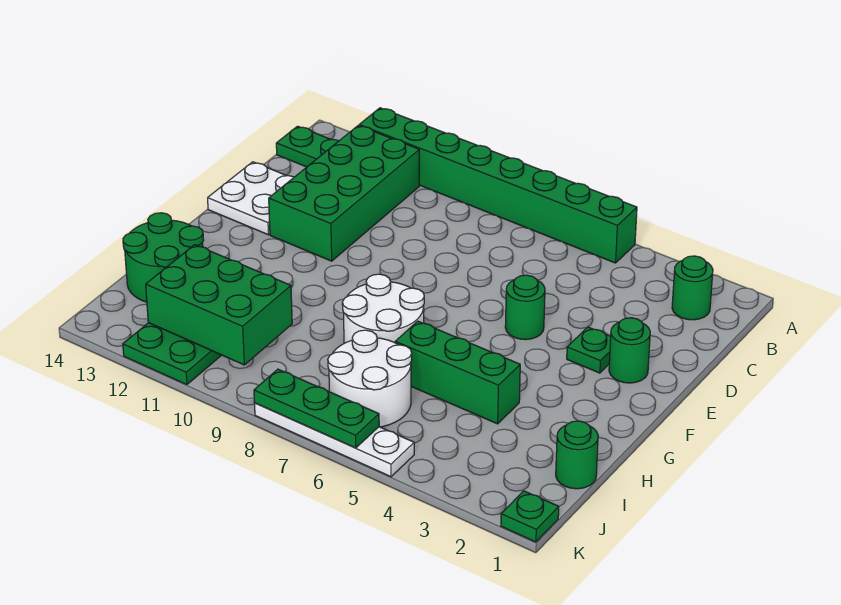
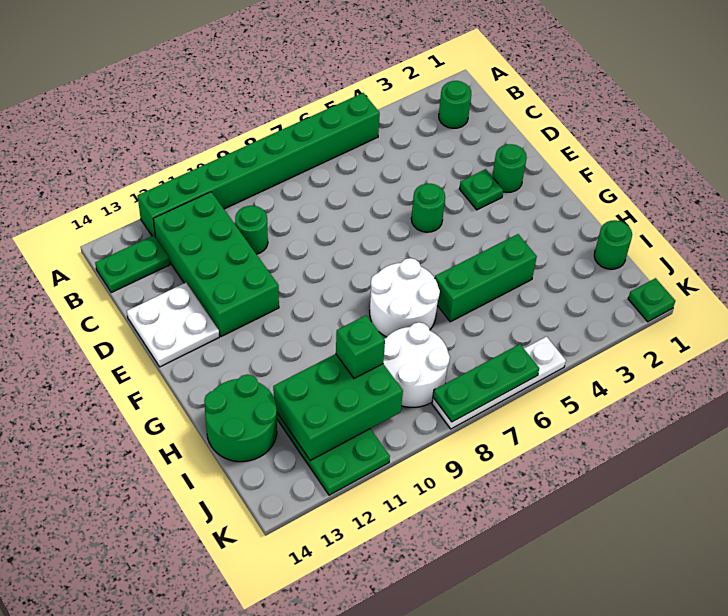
none -> green 1x1 round brick [235,206,268,254]
white 2x2 round brick [328,330,412,427] -> white 2x2 round brick moved to [383,322,450,407]
none -> green 1x1 brick [336,315,385,379]

